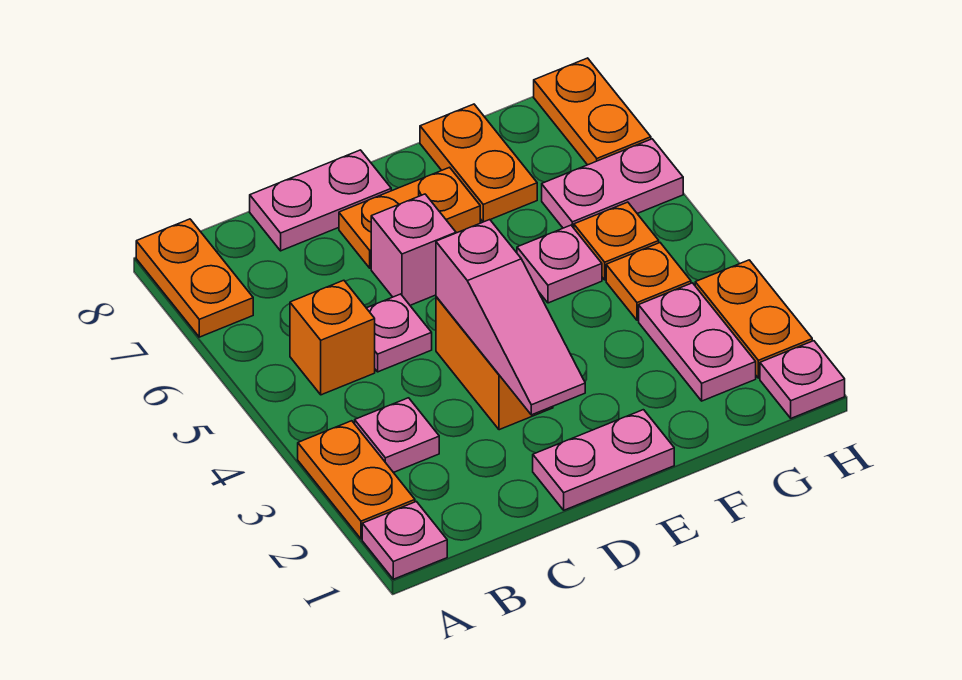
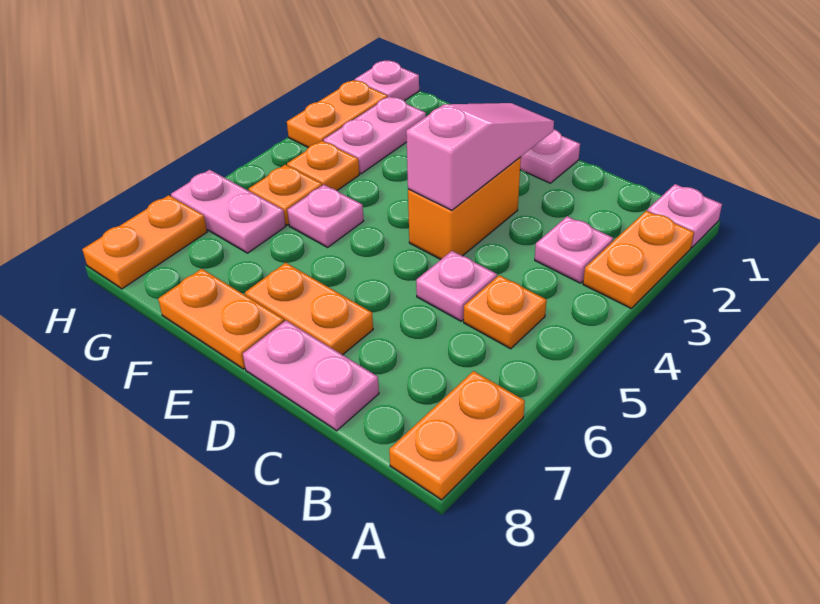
orange 1x1 brick [290,280,375,395] -> orange 1x1 plate [464,275,547,349]
pink 1x1 brick [371,194,456,305] -> none
orange 1x2 plate [420,104,537,222] -> orange 1x2 plate turned to [158,269,284,369]

